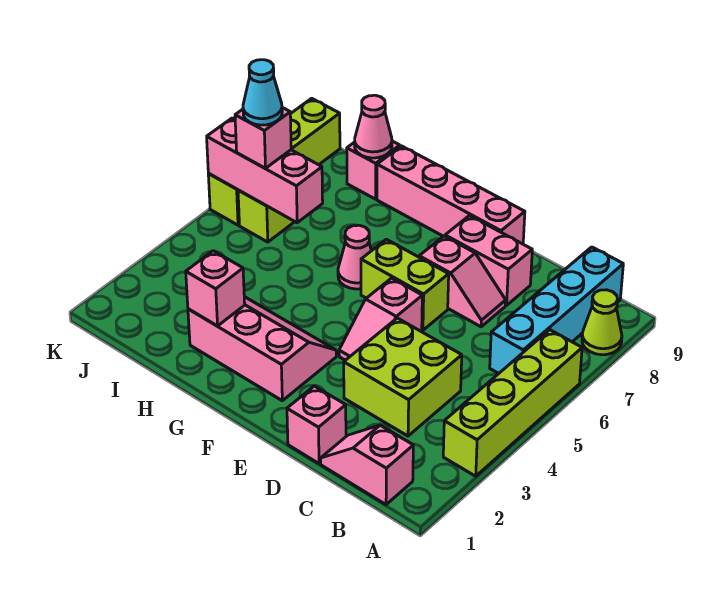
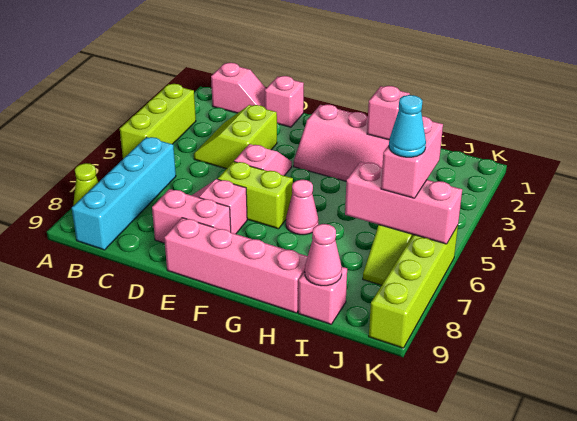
lime 1x4 brick [443,330,582,476] -> lime 1x3 brick [120,84,196,159]
lime 2x2 brick [344,318,462,436] -> lime 2x2 slope [194,105,277,169]
pink 1x1 brick [235,108,291,168] -> pink 1x2 brick [381,116,443,198]

